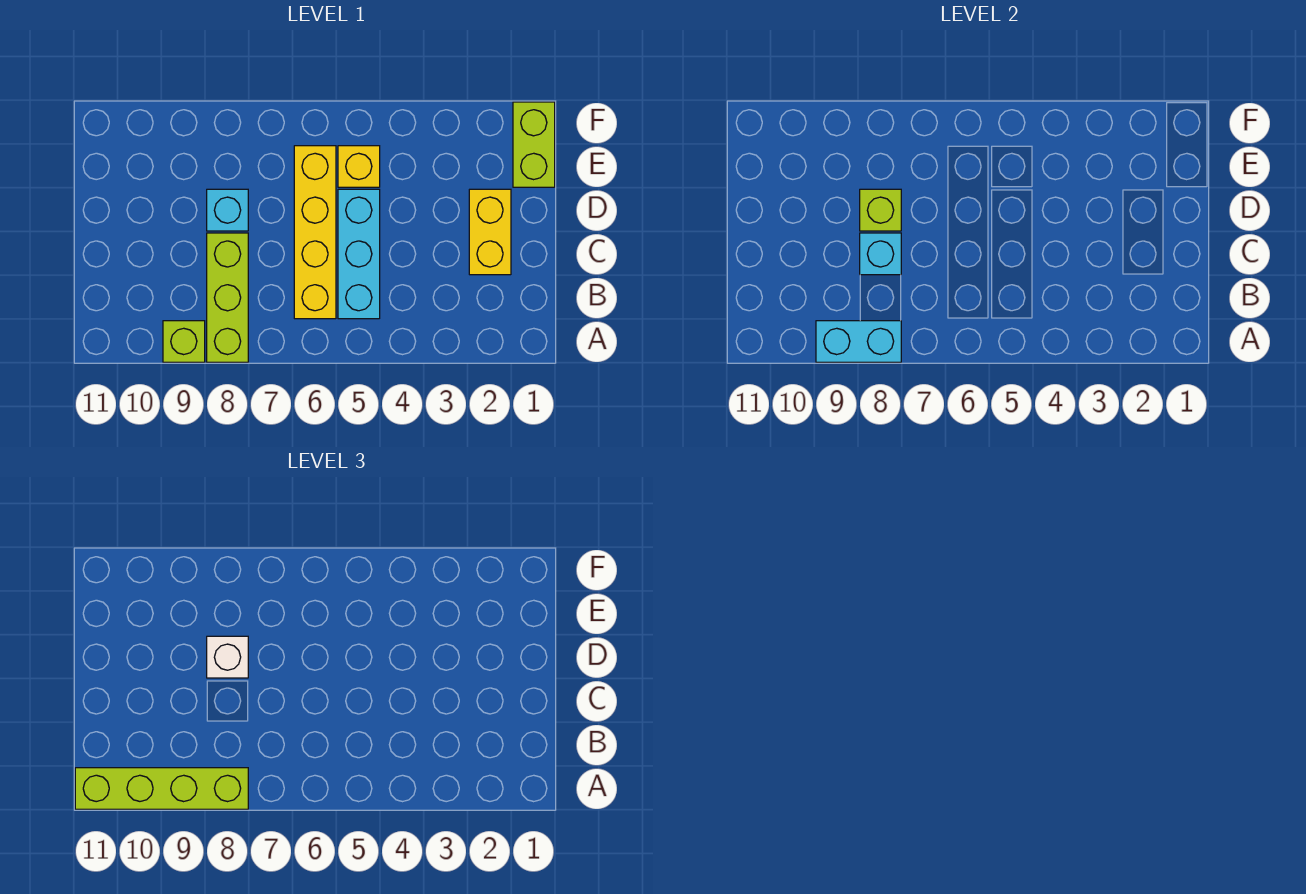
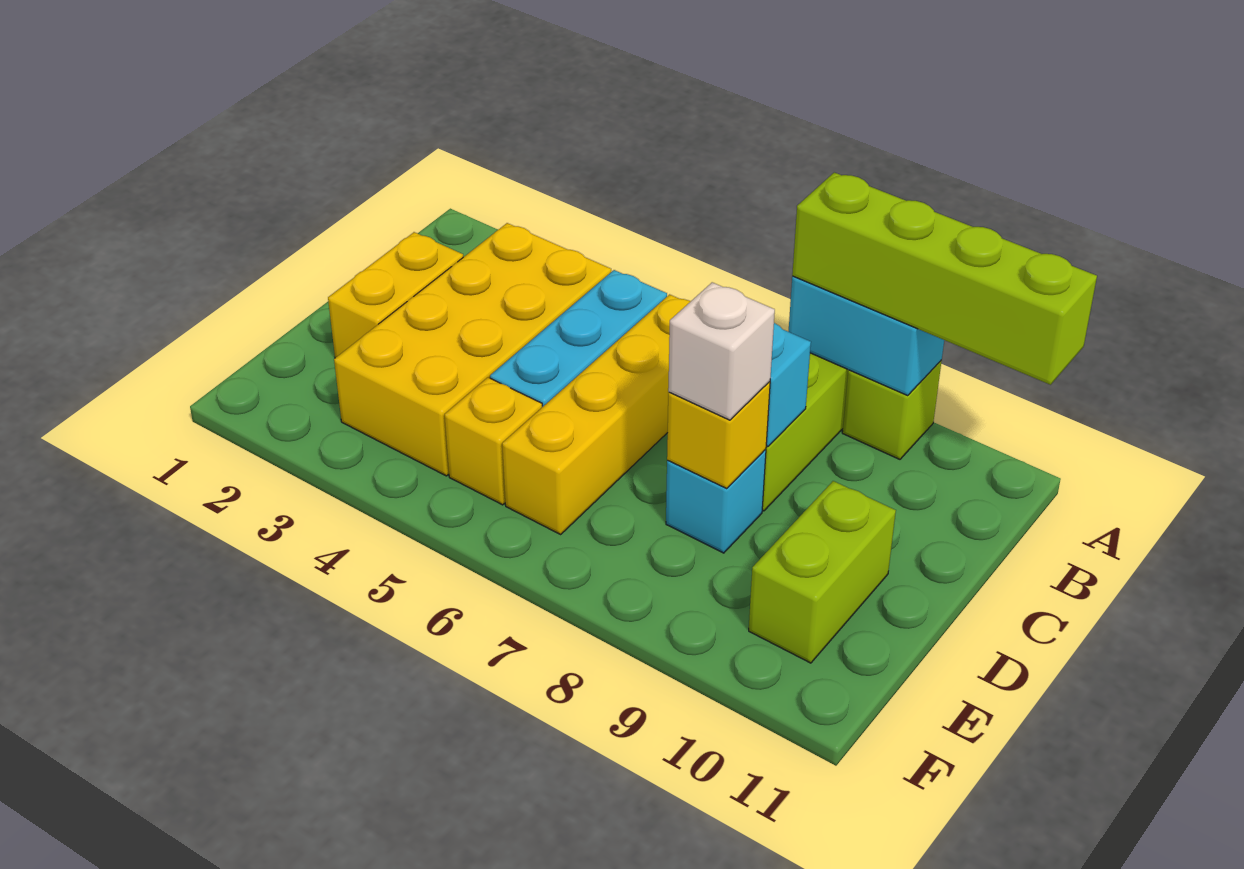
none -> yellow 2x4 brick [334,223,611,476]
lime 1x1 brick [860,189,901,231] -> yellow 1x1 brick [667,382,770,488]
lime 1x2 brick [513,102,555,187] -> lime 1x2 brick moved to [749,481,896,663]

